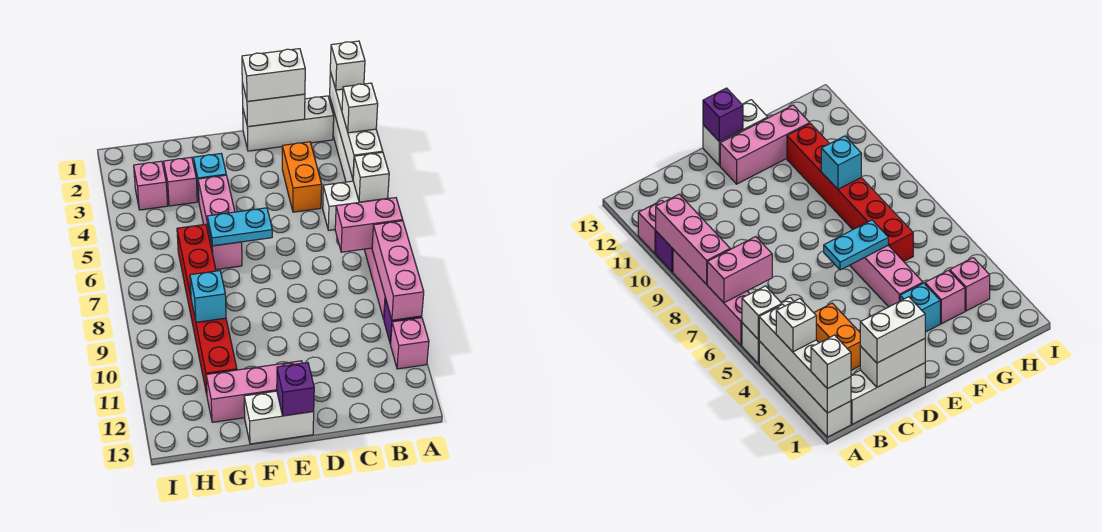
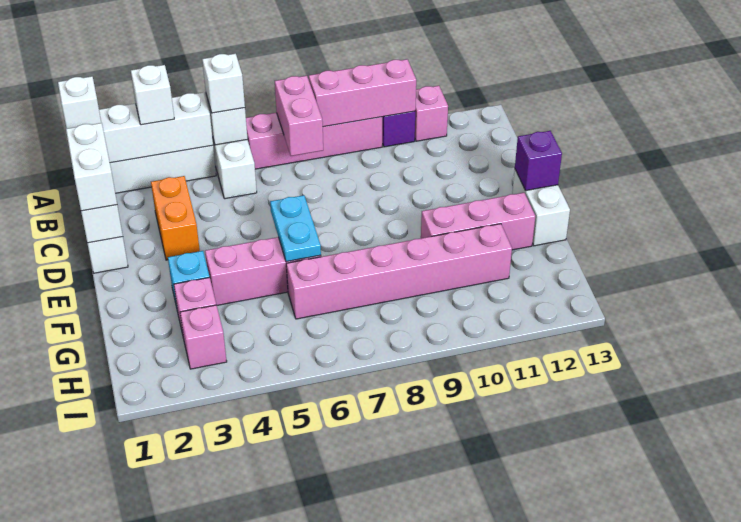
none -> white 1x1 brick [202,54,245,113]
orange 1x2 brick [282,142,322,212] -> orange 1x2 brick turned to [151,176,200,260]
pink 1x3 brick [206,361,302,422] -> pink 1x3 brick turned to [421,193,535,250]
red 1x6 brick [177,224,237,394] -> pink 1x6 brick [286,224,512,319]
cyan 1x1 brick [190,271,226,322] -> none

